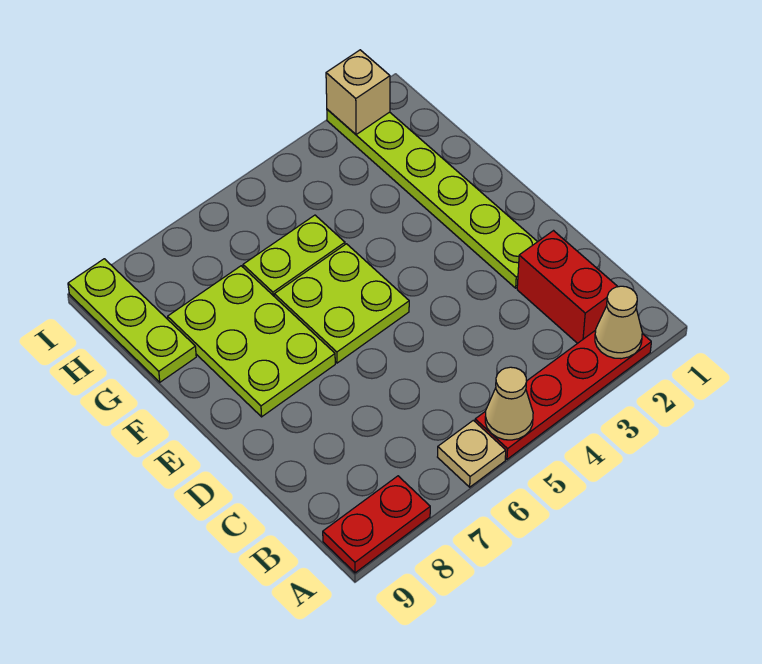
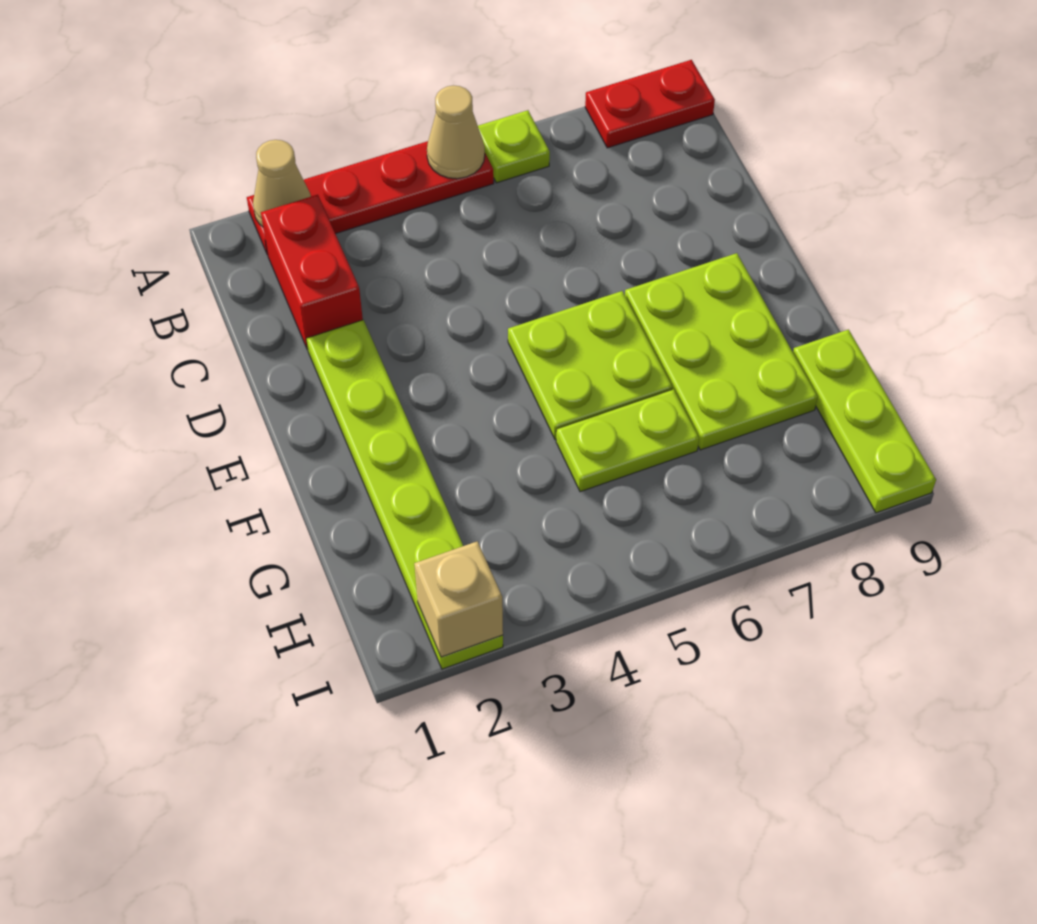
tan 1x1 plate [438,420,506,487] -> lime 1x1 plate [478,110,550,183]

